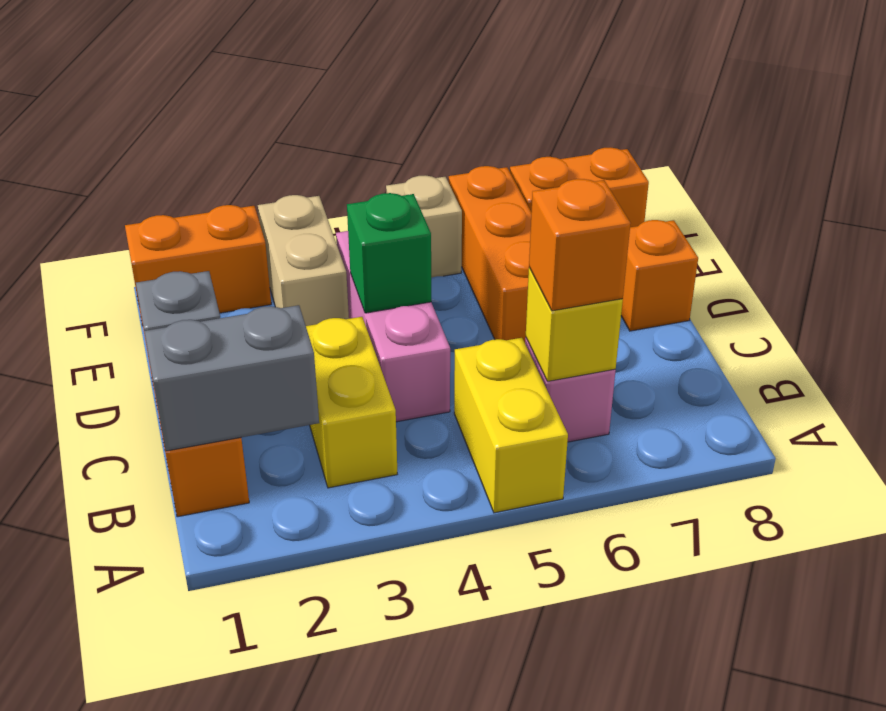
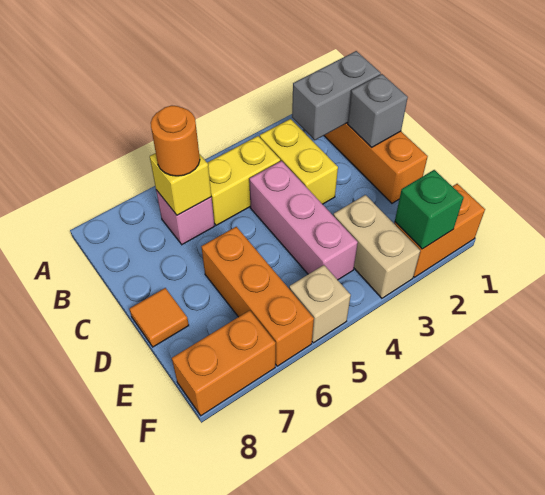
yellow 1x2 brick [454,338,568,513] -> yellow 1x2 brick turned to [207,136,280,225]
orange 1x1 brick [529,179,631,311] -> orange 1x1 round brick [151,106,200,176]
green 1x1 brick [347,193,431,313] -> green 1x1 brick moved to [395,170,464,249]
orange 1x1 brick [621,220,698,331] -> orange 1x1 tile [129,288,189,347]

